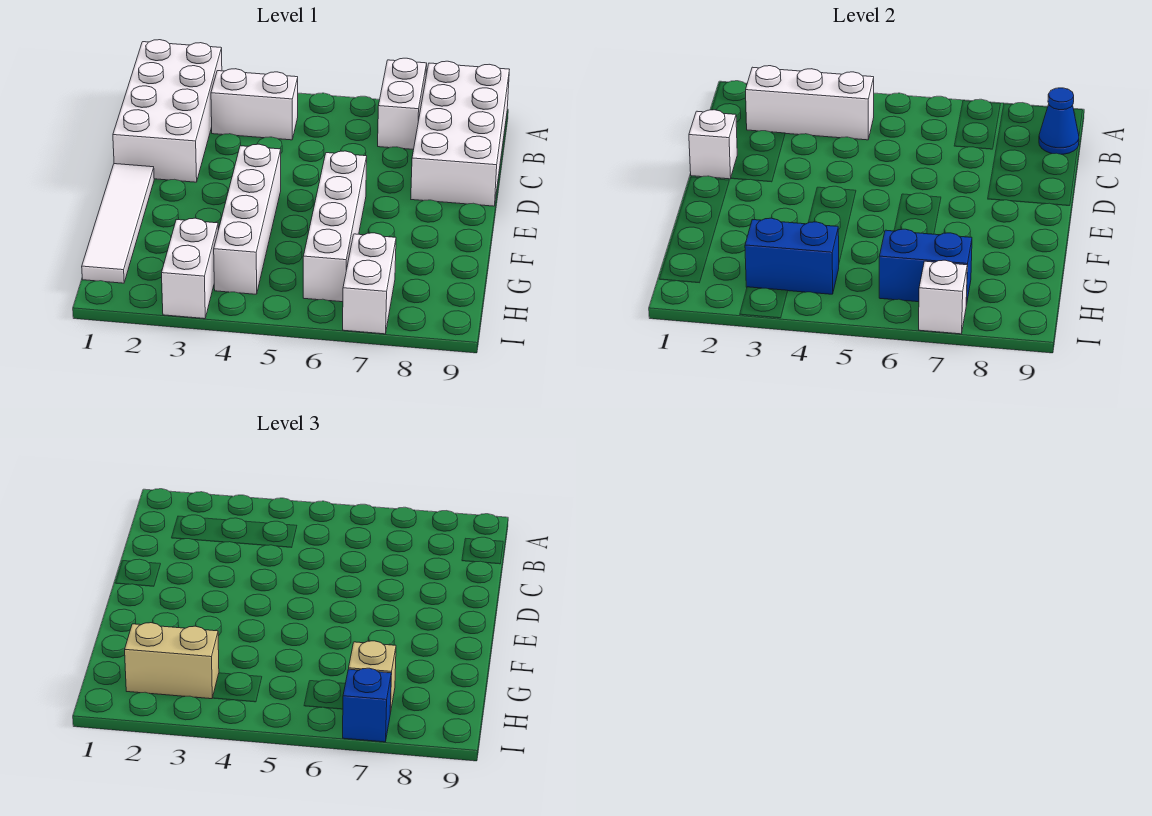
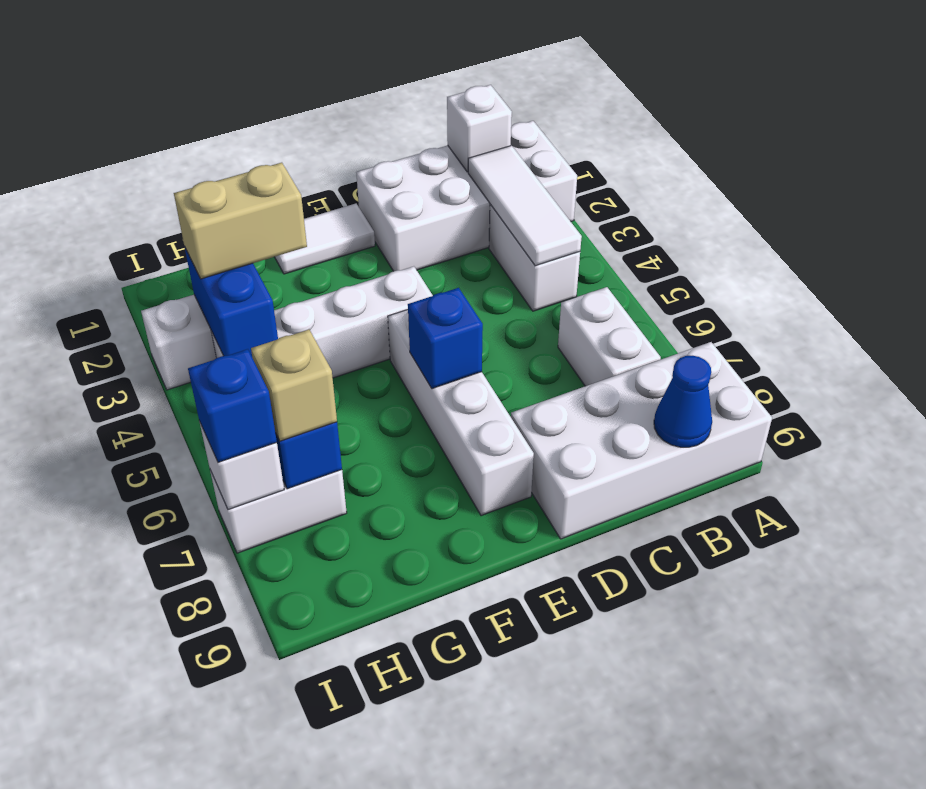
white 1x2 brick [378,58,427,149] -> white 1x2 brick turned to [558,287,661,386]
white 1x3 brick [746,66,874,140] -> white 1x3 tile [468,145,582,266]
white 1x1 brick [689,110,737,179] -> white 1x1 brick moved to [447,85,512,172]
white 1x4 tile [82,164,154,283] -> white 1x2 tile [275,204,375,274]
white 1x4 brick [303,151,367,302] -> white 1x4 brick turned to [388,310,534,516]
none -> blue 1x1 brick [408,288,483,389]
tan 1x2 brick [125,623,219,699] -> tan 1x2 brick turned to [174,163,307,279]

